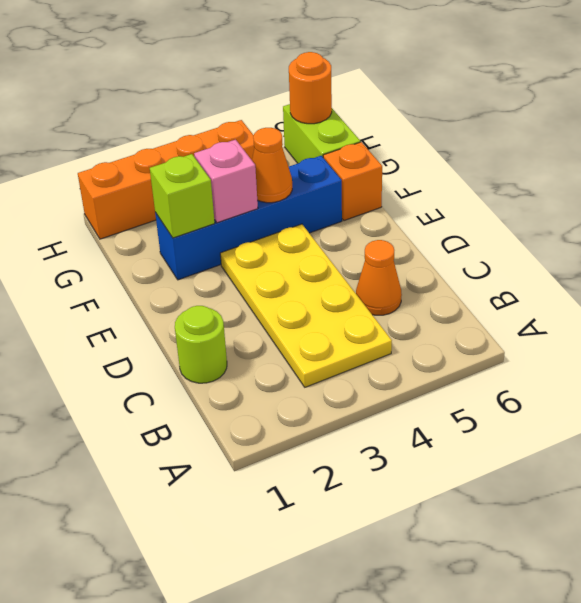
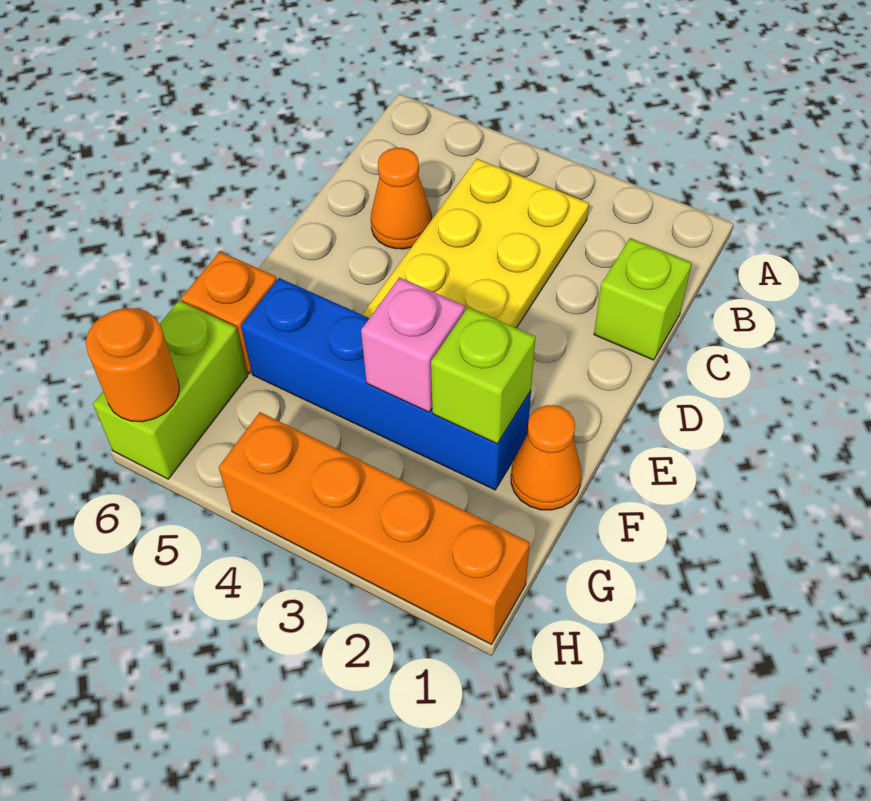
lime 1x1 round brick [175,306,227,383] -> lime 1x1 brick [594,238,692,360]
orange 1x1 cone [252,128,292,203] -> orange 1x1 cone moved to [511,405,582,510]

